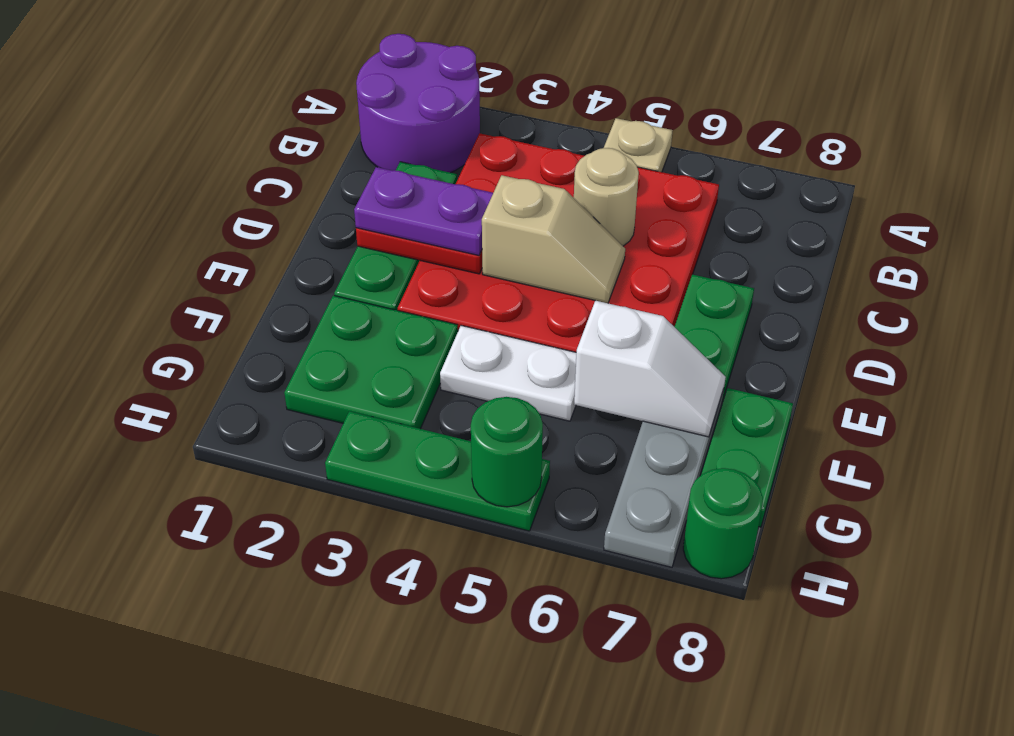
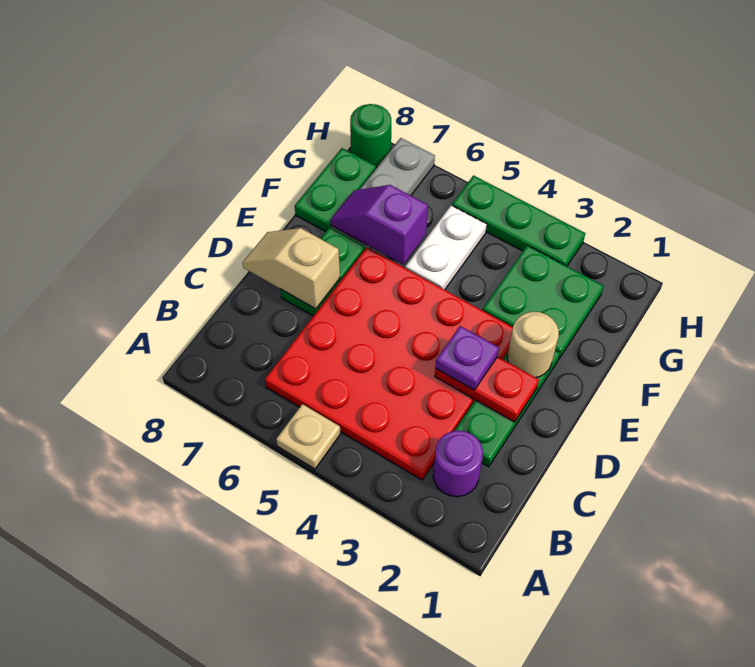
purple 2x2 round brick [356,34,480,173] -> purple 1x1 round brick [433,430,483,497]
tan 1x1 round brick [574,148,639,246] -> tan 1x1 round brick moved to [508,312,559,377]
purple 1x2 plate [354,167,493,255] -> purple 1x1 plate [436,326,499,390]
tan 1x2 slope [482,175,625,303] -> tan 1x2 slope moved to [243,228,340,309]
white 1x2 plate [440,326,576,421] -> white 1x2 plate turned to [405,206,487,290]
white 1x2 slope [574,301,725,437] -> purple 1x2 slope [331,185,428,265]
green 1x1 round brick [471,397,543,507] -> none

